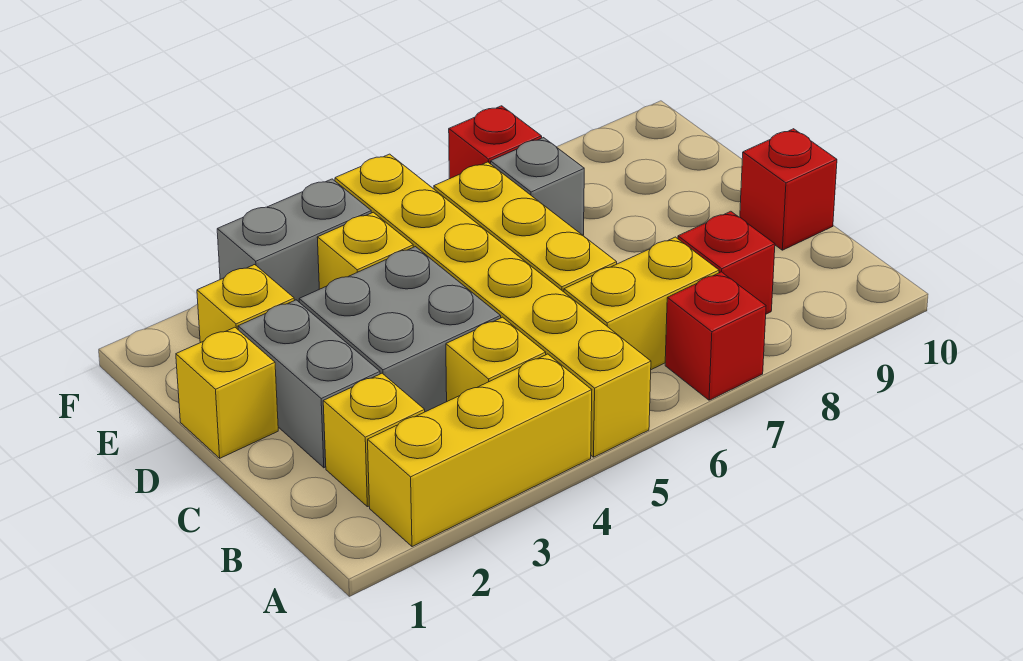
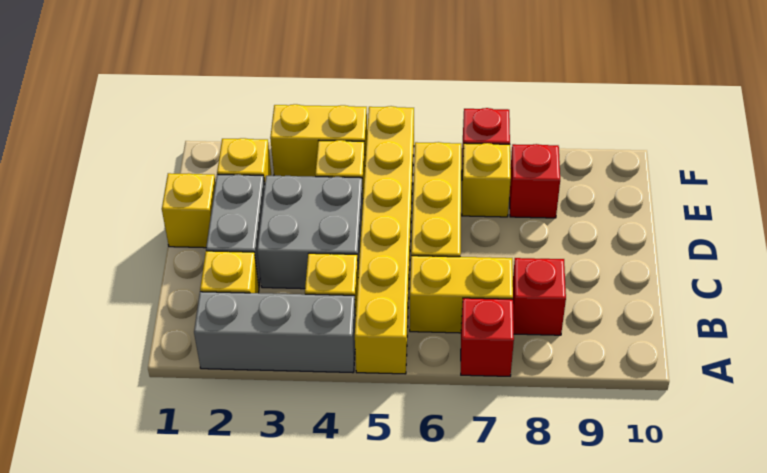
yellow 1x3 brick [368,354,592,547] -> grey 1x3 brick [194,292,356,373]
red 1x1 brick [740,129,837,250] -> red 1x1 brick moved to [510,144,560,218]
grey 1x1 brick [491,138,584,235] -> yellow 1x1 brick [462,143,511,217]
grey 1x2 brick [217,179,371,302] -> yellow 1x2 brick [270,104,367,177]

